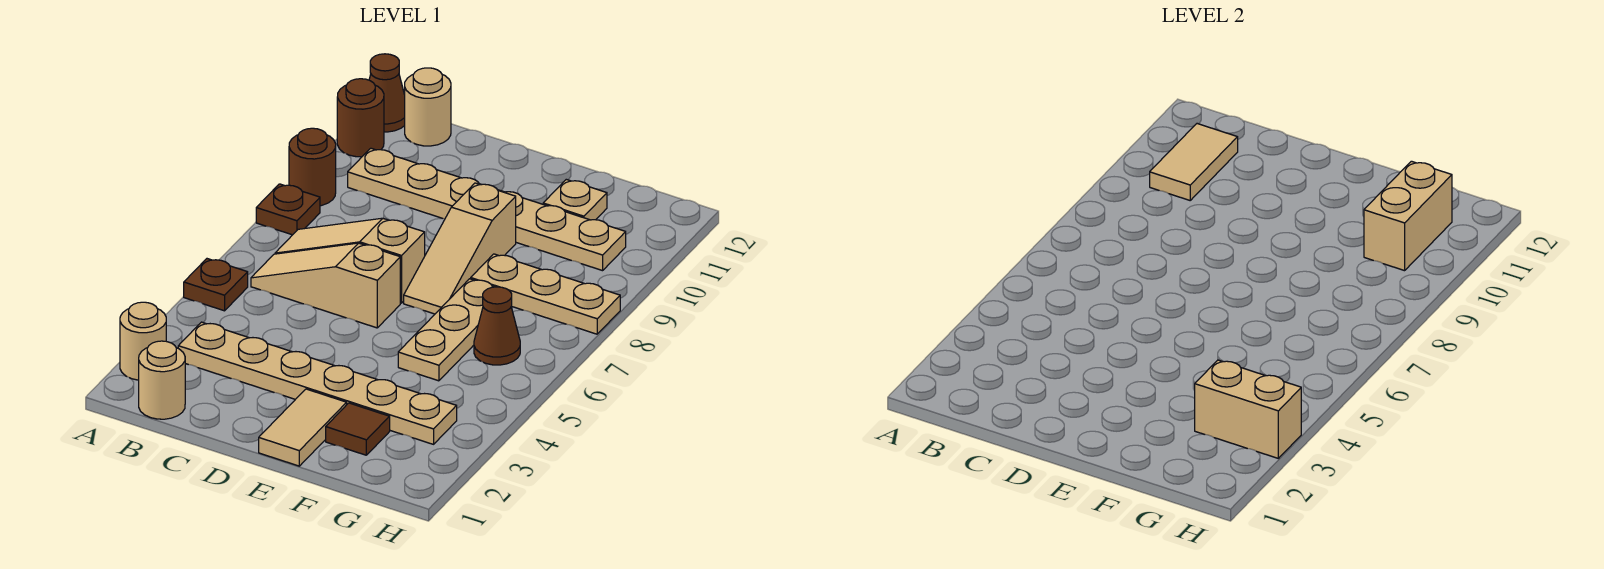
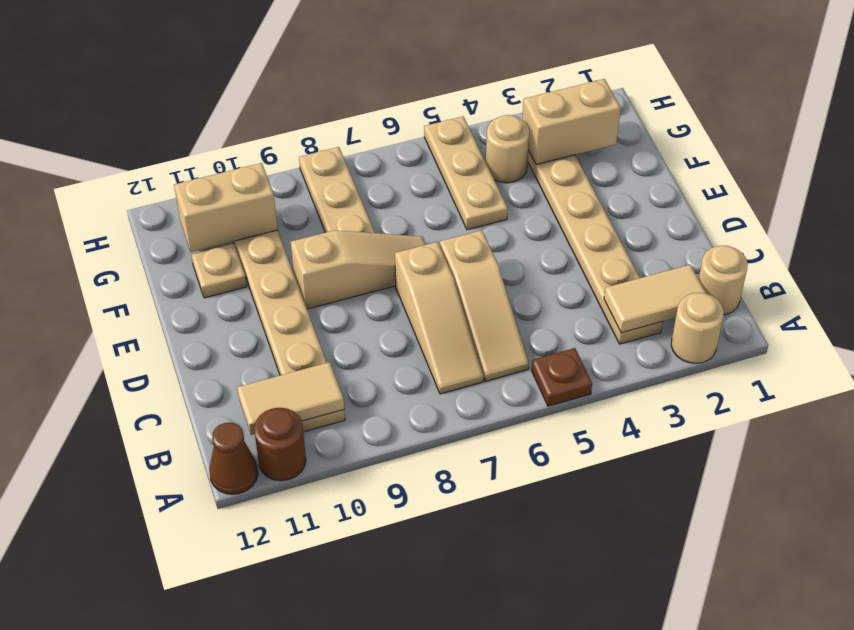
brown 1x1 plate [256,184,320,235] -> none
brown 1x1 round brick [289,128,336,206] -> none
tan 1x1 round brick [405,68,451,146] -> tan 1x1 round brick moved to [486,115,530,183]
tan 1x2 tile [259,389,347,466] -> tan 1x2 tile moved to [604,265,706,333]
brown 1x1 tile [326,403,390,455] -> none
tan 1x3 plate [398,279,493,381] -> tan 1x3 plate turned to [424,117,508,230]
tan 1x2 brick [1195,360,1301,458] -> tan 1x2 brick turned to [522,79,621,165]
brown 1x1 cone [474,287,520,365] -> none

